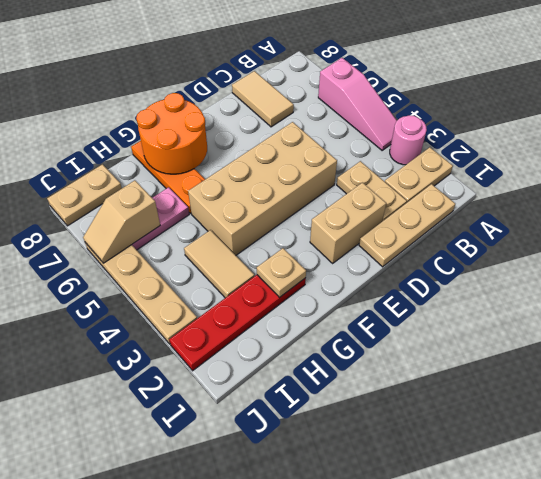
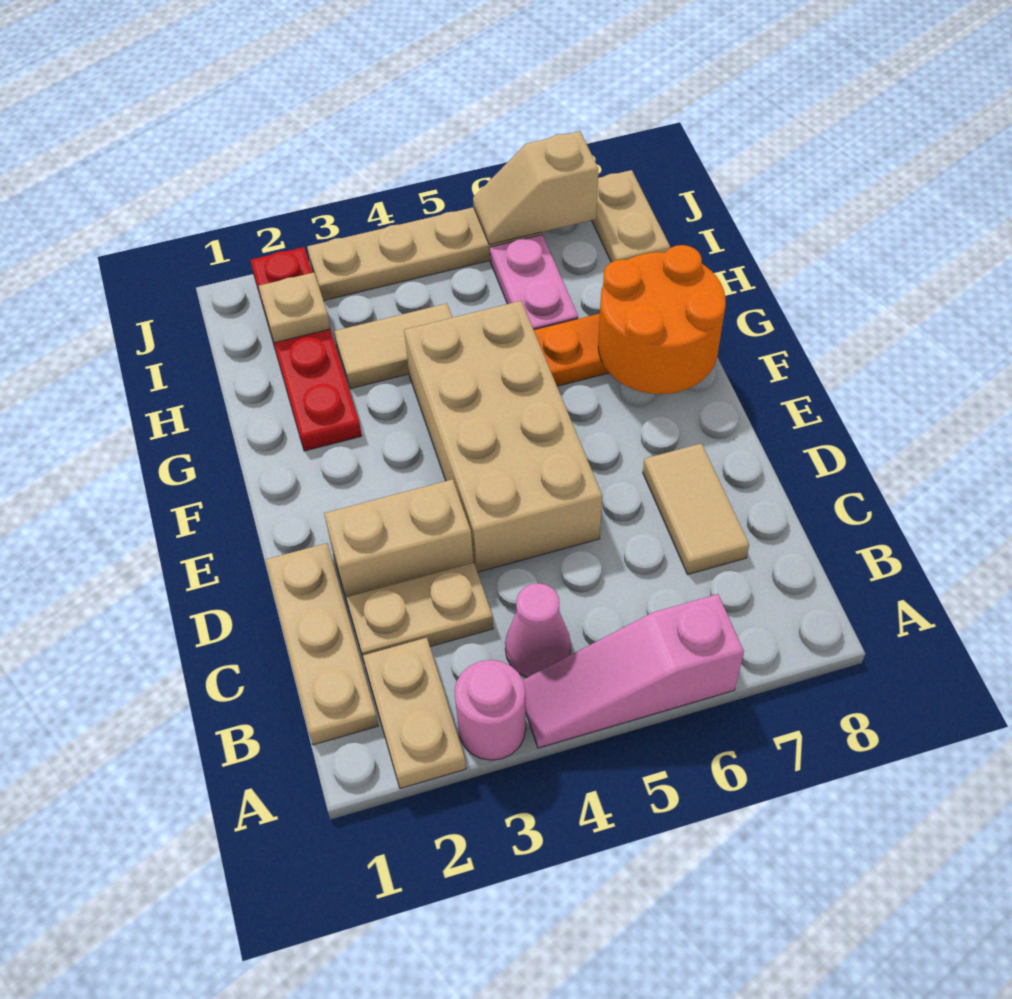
none -> pink 1x1 cone [505,583,571,677]
tan 1x2 tile [232,71,294,127] -> tan 1x2 tile turned to [643,444,749,575]
tan 1x2 brick [310,182,386,263] -> tan 1x2 brick turned to [324,479,473,601]
tan 1x1 plate [257,248,306,298] -> tan 1x1 plate moved to [259,272,330,343]
tan 1x2 slope [83,180,160,263] -> tan 1x2 slope turned to [473,131,598,245]

